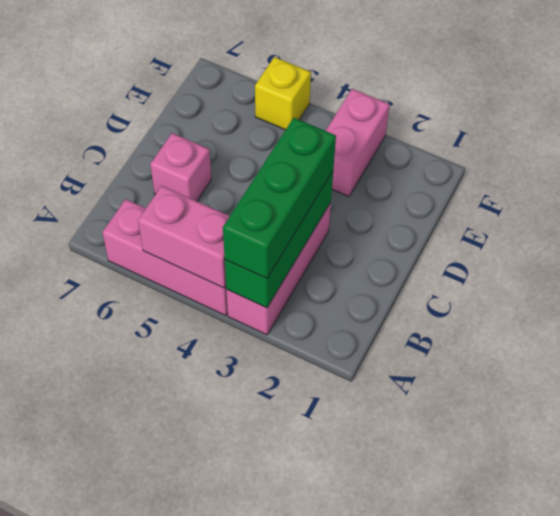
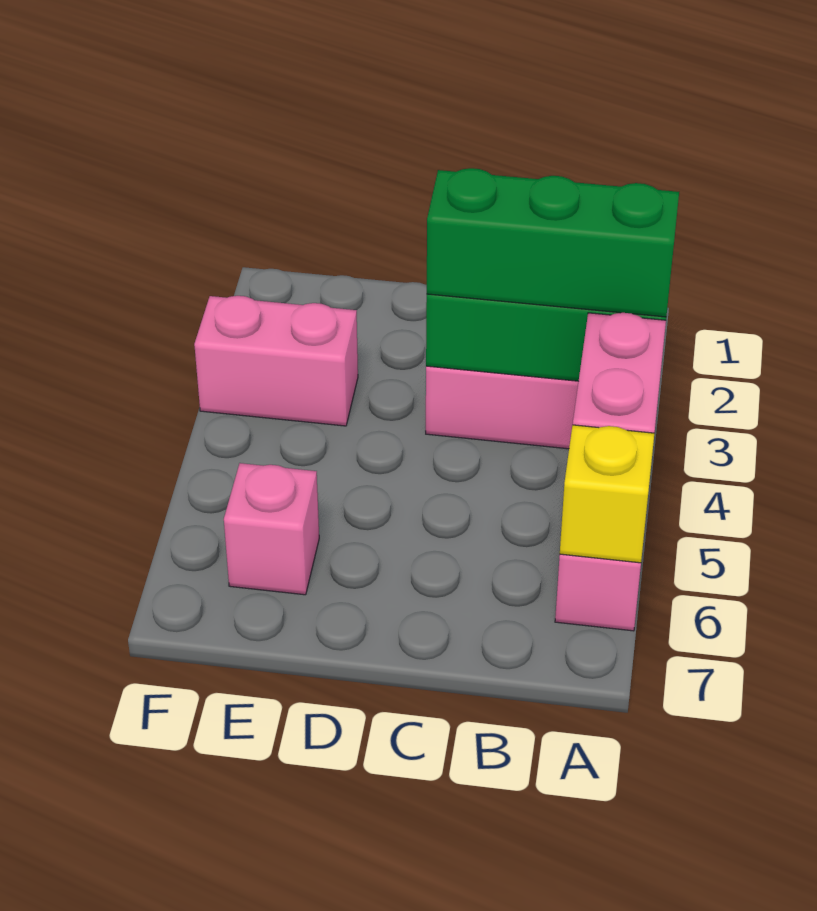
pink 1x1 brick [150,133,211,201] -> pink 1x1 brick moved to [224,463,319,595]
yellow 1x1 brick [255,57,311,130] -> yellow 1x1 brick moved to [560,425,654,563]

